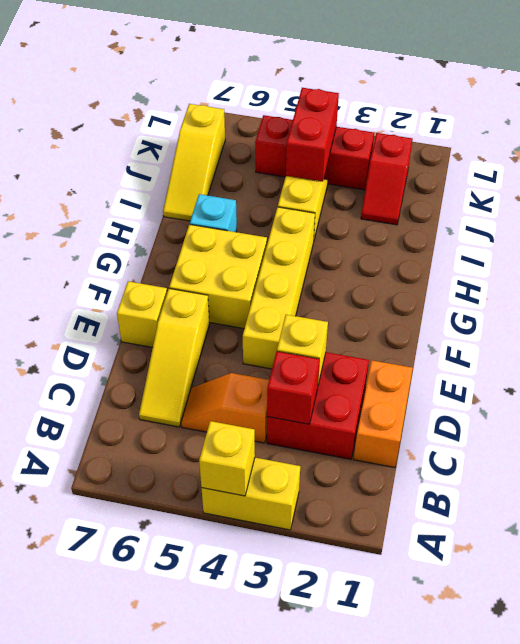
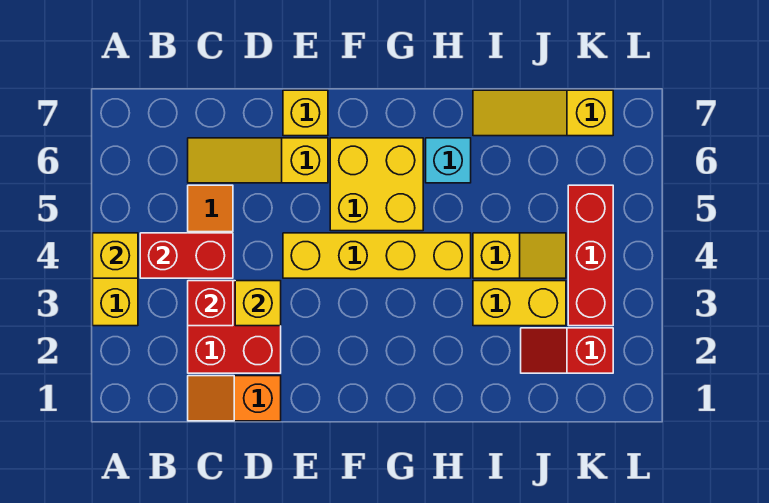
orange 1x2 brick [354,360,413,468] -> orange 1x2 slope [188,376,281,421]
none -> yellow 1x2 brick [473,281,566,326]
red 1x2 brick [286,88,339,181] -> red 1x2 brick moved to [140,233,233,278]

